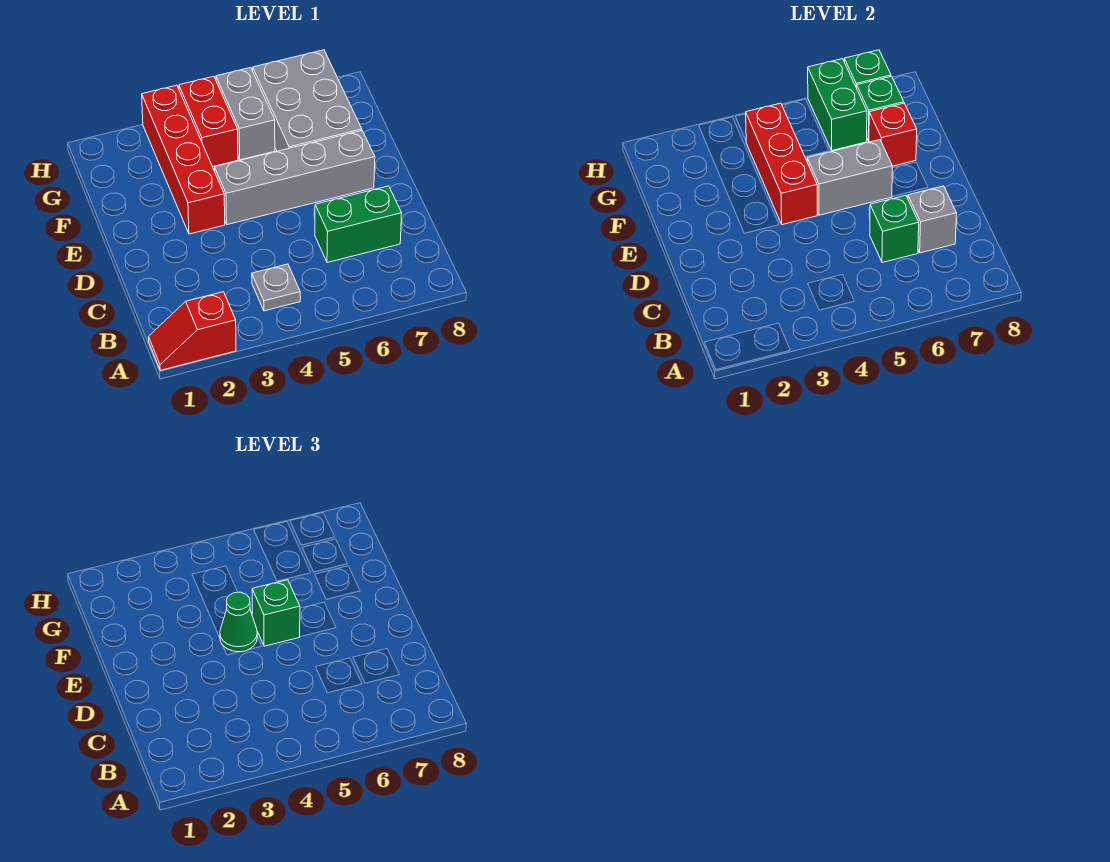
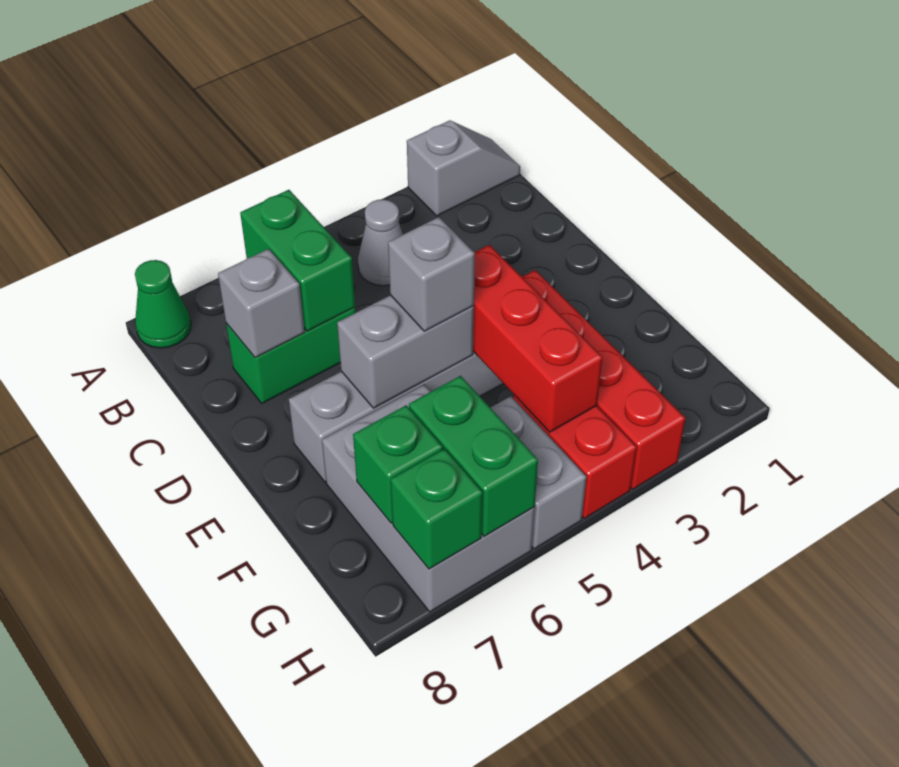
red 1x2 slope [149,292,236,370] -> grey 1x2 slope [407,120,520,216]
grey 1x1 plate [252,264,300,311] -> grey 1x1 cone [358,199,403,286]
green 1x1 brick [870,195,919,263] -> green 1x2 brick [240,190,355,331]
green 1x1 cone [220,592,257,652] -> green 1x1 cone moved to [135,260,191,348]
green 1x1 brick [252,580,300,646] -> grey 1x1 brick [388,217,475,331]
red 1x1 brick [869,103,917,166] -> none

